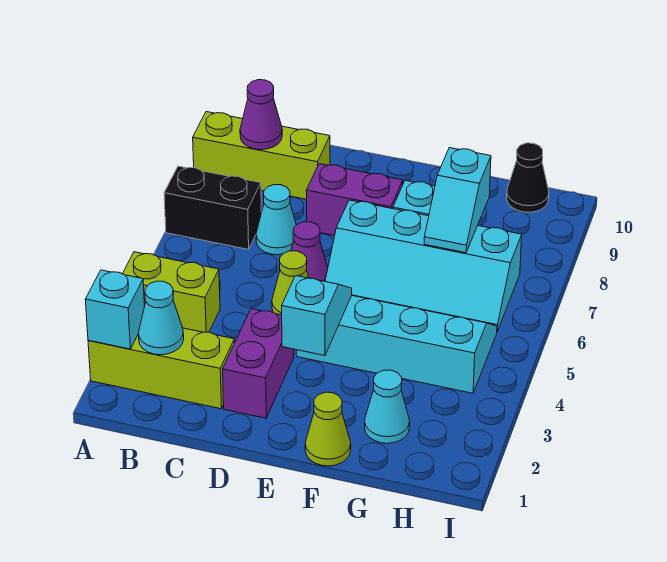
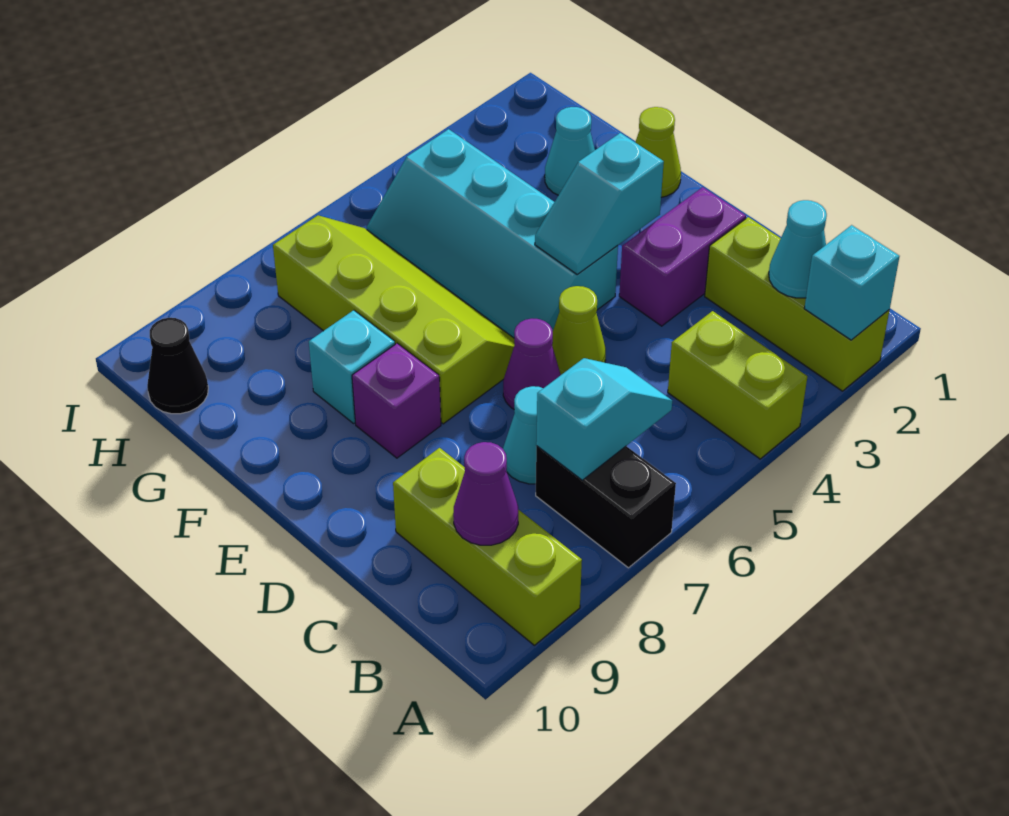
purple 1x2 brick [306,164,403,236] -> purple 1x1 brick [352,343,441,458]
cyan 2x4 slope [325,200,522,331] -> lime 2x4 slope [273,215,515,424]
cyan 1x2 slope [424,148,491,253] -> cyan 1x2 slope moved to [536,358,672,480]

